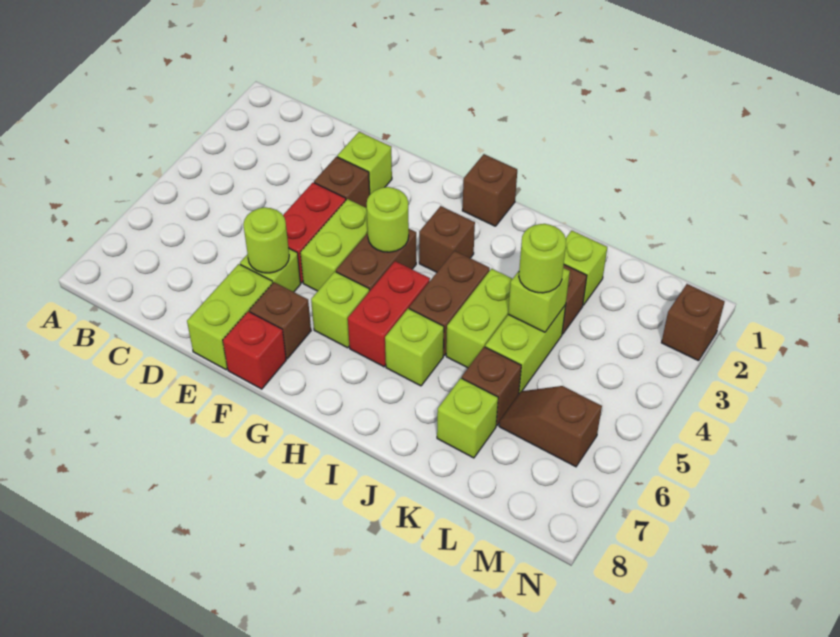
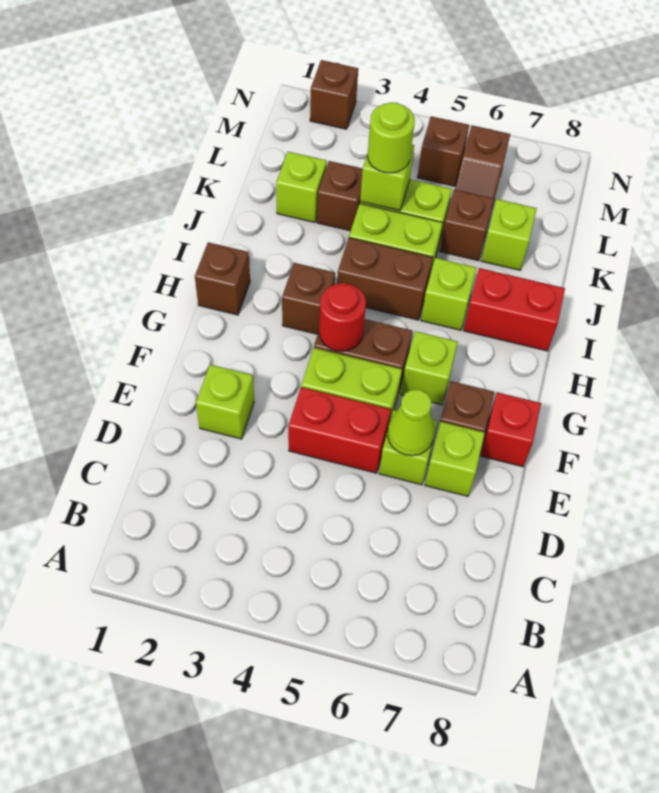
brown 1x1 brick [314,157,370,208] -> brown 1x1 brick moved to [417,116,469,186]
lime 1x1 round brick [243,207,289,273] -> lime 1x1 cone [387,390,434,456]
lime 1x2 brick [187,264,273,370] -> lime 1x1 brick [425,422,485,496]
lime 1x1 round brick [367,187,409,252] -> red 1x1 round brick [319,283,366,351]
red 1x2 brick [348,261,430,367] -> red 1x2 brick moved to [464,268,565,351]

